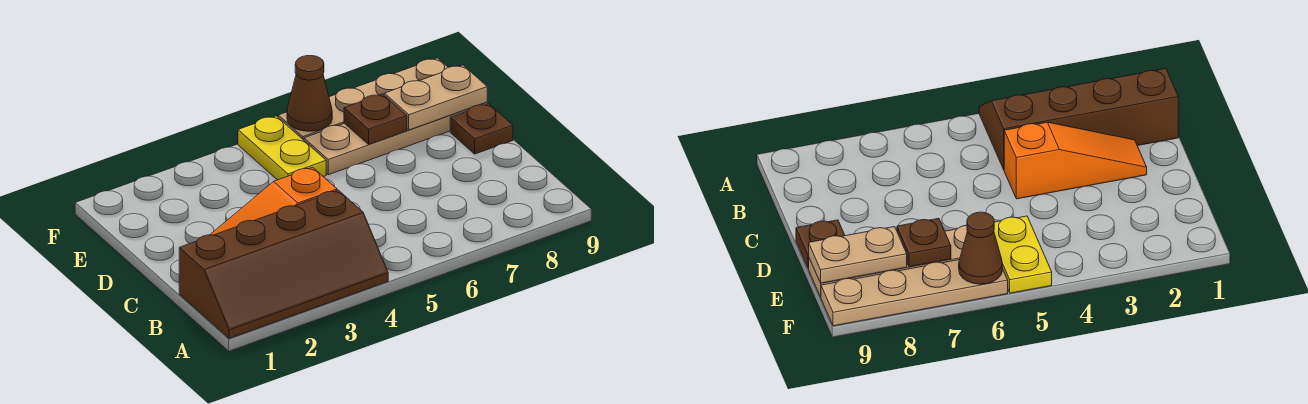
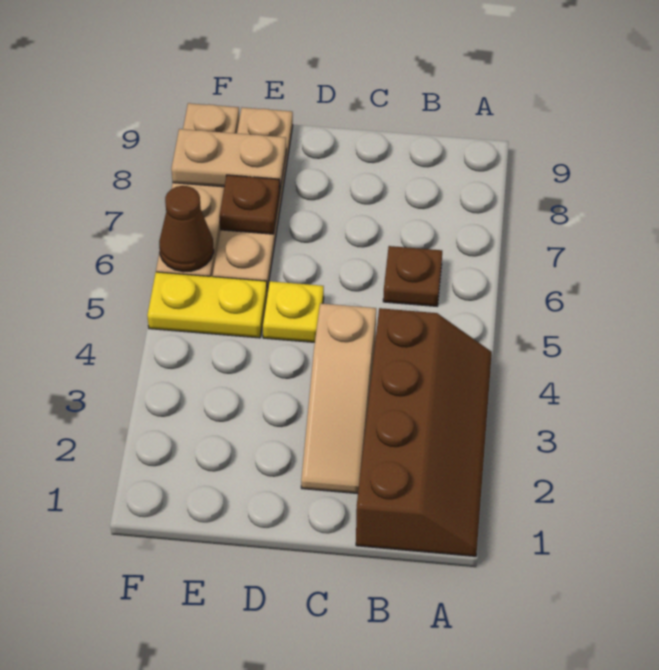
orange 1x3 slope [210,167,337,235] -> tan 1x3 slope [301,303,376,494]
none -> yellow 1x1 plate [263,281,324,342]
brown 1x1 plate [450,104,513,154] -> brown 1x1 plate moved to [383,246,442,306]
tan 1x2 plate [384,65,487,130] -> tan 1x2 plate turned to [171,129,286,189]

